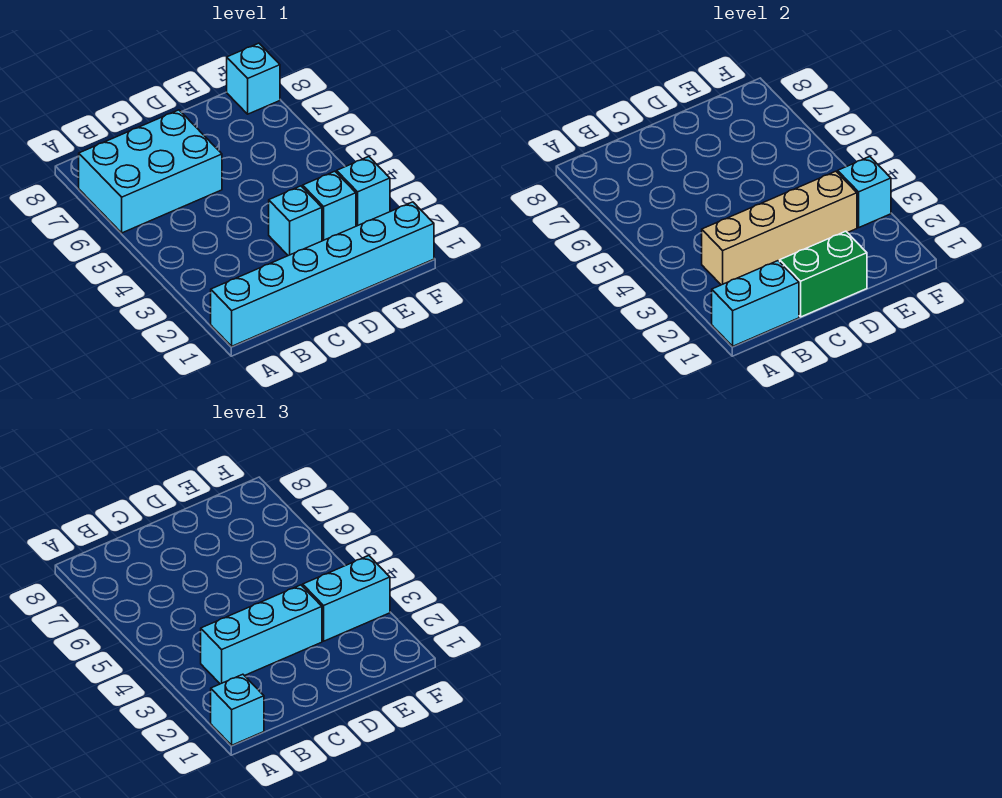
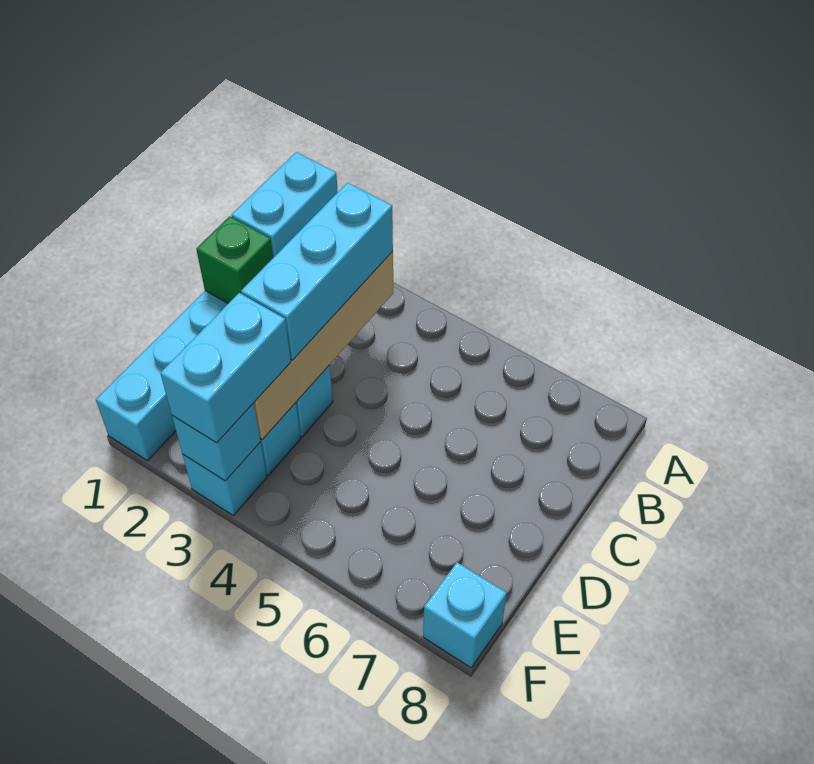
cyan 1x1 brick [211,674,264,745] -> none
cyan 2x3 brick [79,110,222,233] -> none
green 1x2 brick [780,231,867,317] -> green 1x1 brick [196,216,273,303]

